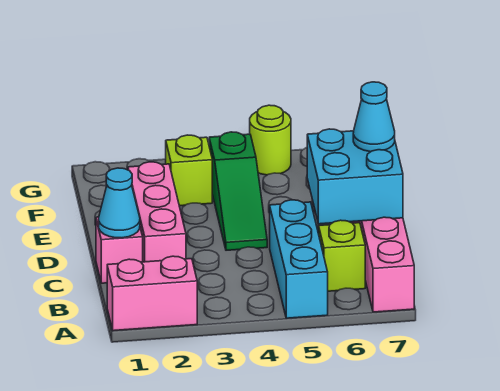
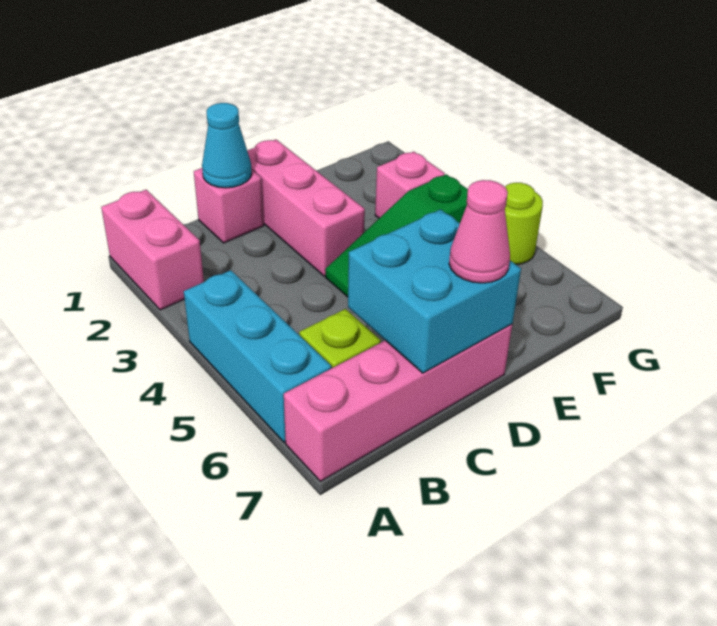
cyan 1x3 brick [270,200,328,318] -> cyan 1x3 brick turned to [184,270,331,442]
pink 1x3 brick [128,162,186,262] -> pink 1x3 brick turned to [247,140,365,276]
cyan 1x1 cone [353,82,395,152] -> pink 1x1 cone [449,180,510,283]
lime 1x1 brick [166,135,212,206] -> pink 1x1 brick [375,152,445,218]

